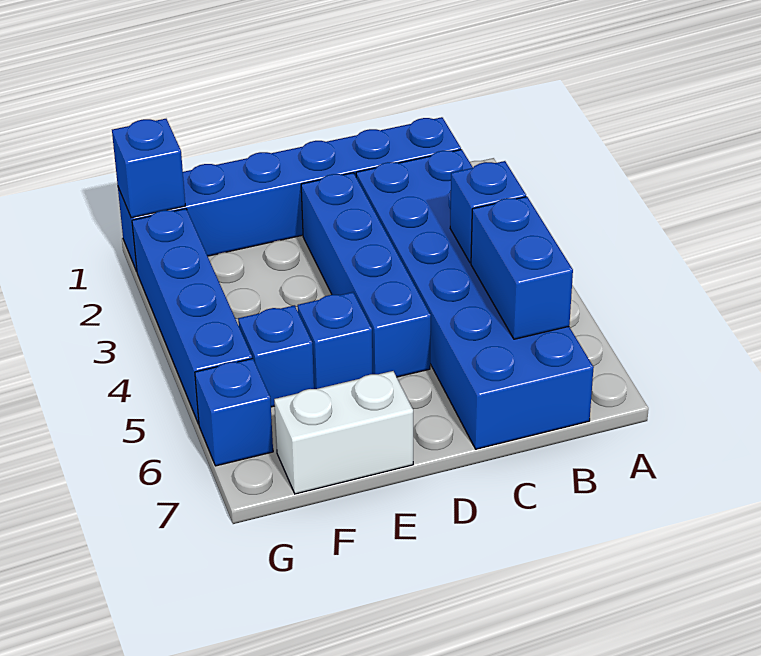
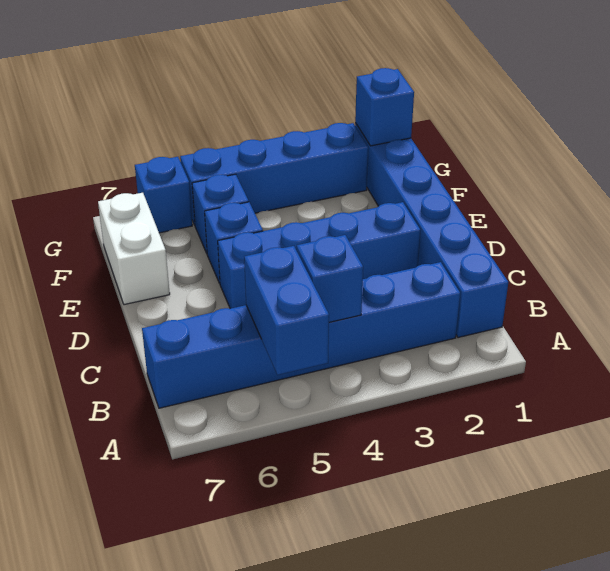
blue 2x6 brick [356,150,594,449] -> blue 1x6 brick [142,262,460,408]
blue 1x2 brick [471,197,573,339] -> blue 1x2 brick turned to [244,246,329,375]

